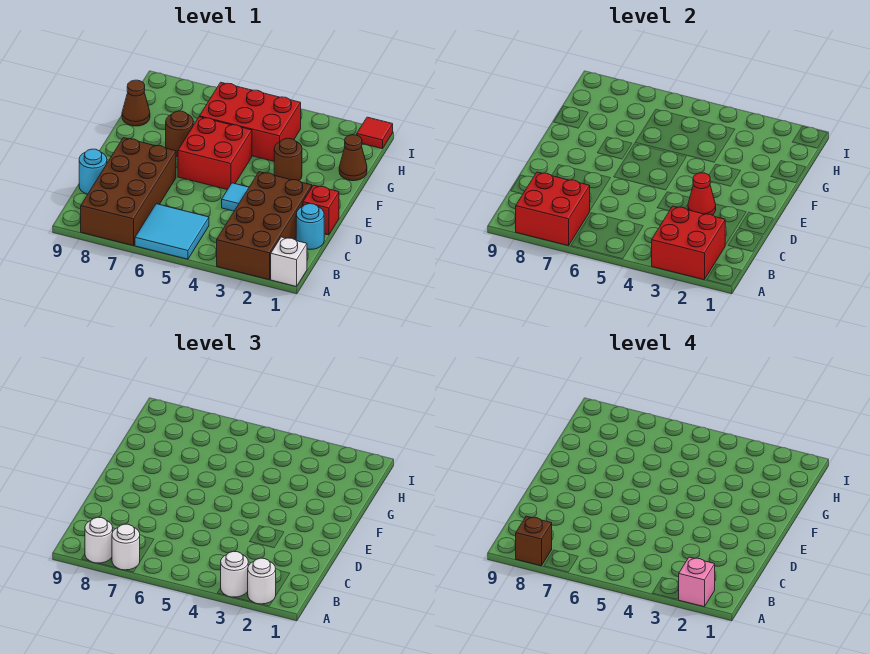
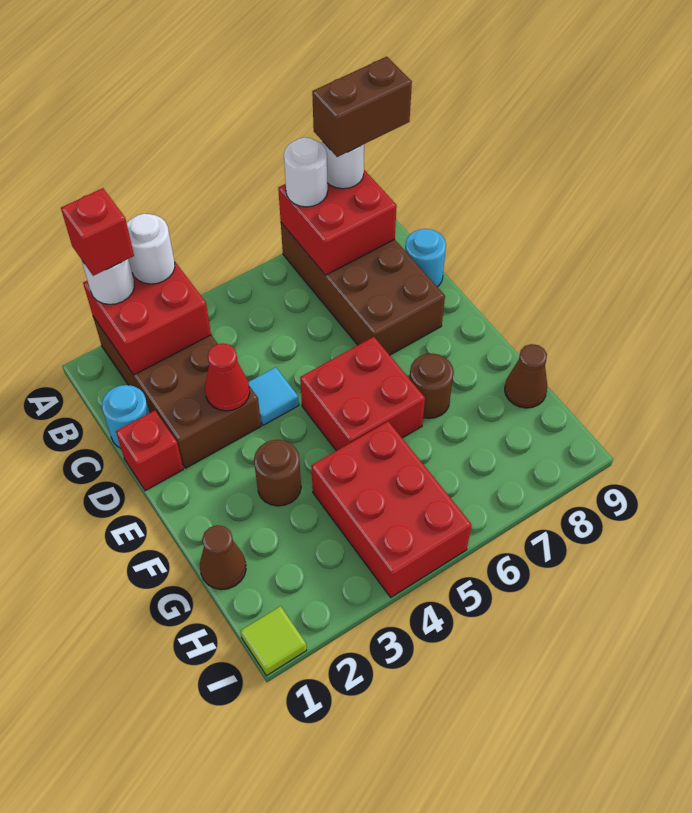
white 1x1 brick [271,237,307,287] -> none
pink 1x1 brick [678,557,715,607] -> red 1x1 brick [61,188,134,276]
cyan 2x2 tile [135,204,209,259] -> none
brown 1x1 brick [516,516,552,566] -> brown 1x2 brick [312,57,412,157]
red 2x3 brick [199,82,301,161] -> red 2x3 brick turned to [311,421,472,597]
red 1x1 tile [357,117,393,149] -> lime 1x1 tile [240,606,307,676]

